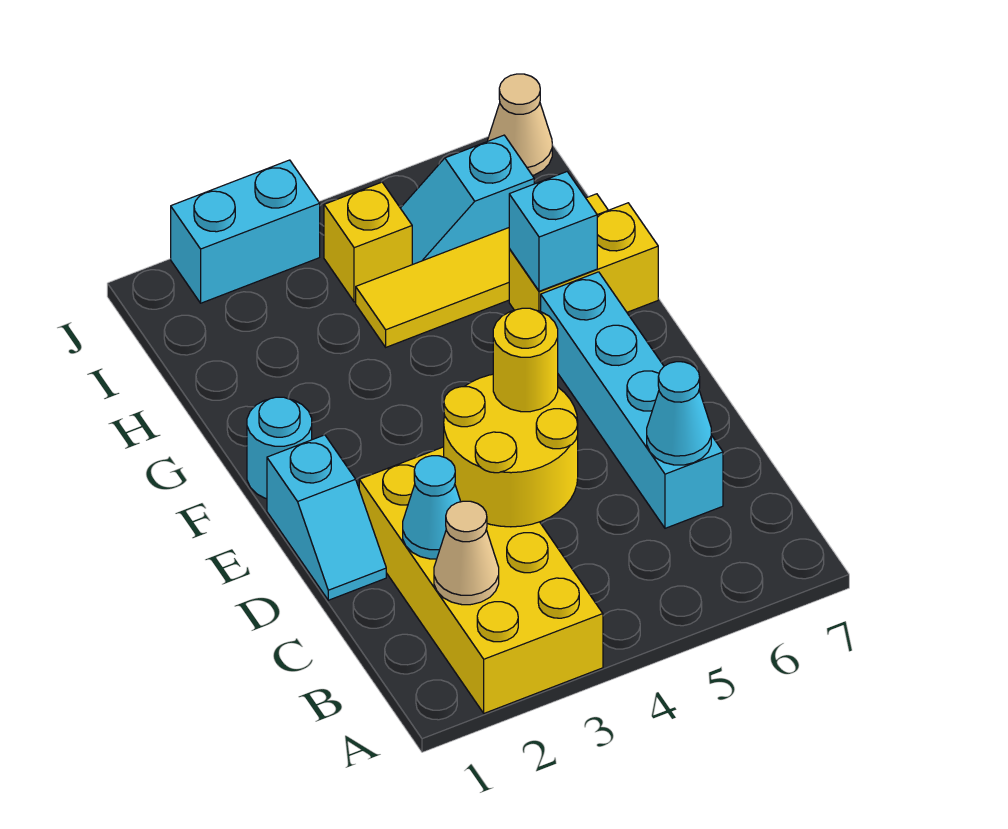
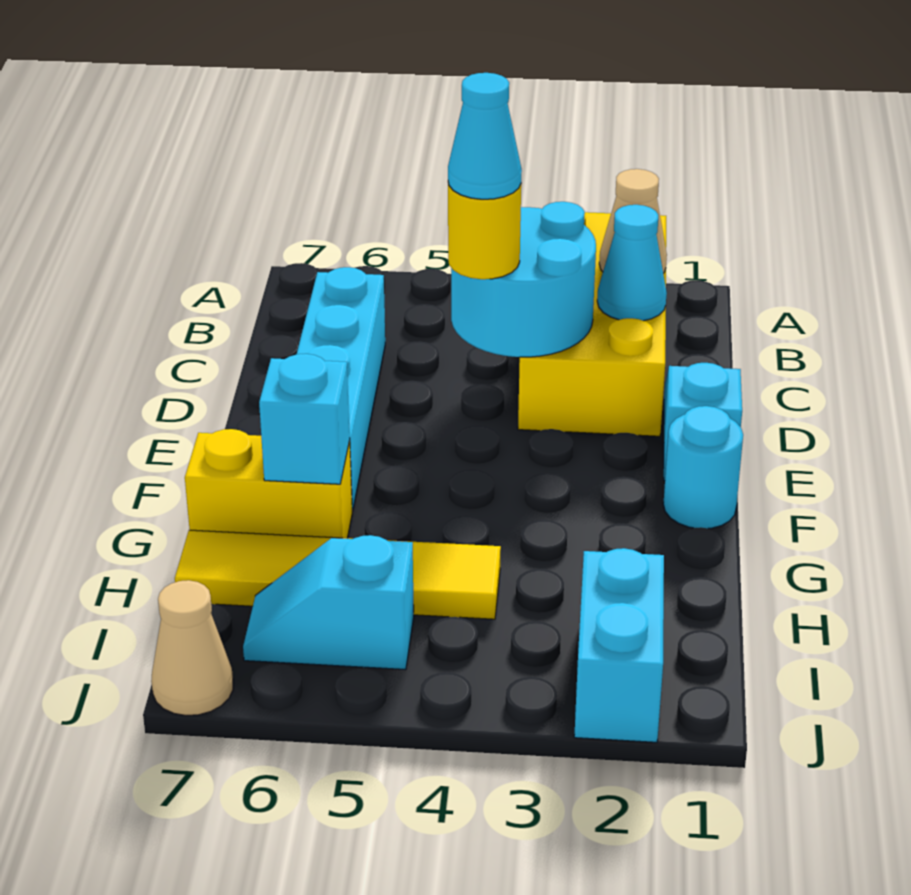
yellow 2x2 round brick [444,374,578,527] -> cyan 2x2 round brick [451,202,596,357]
cyan 1x1 cone [647,362,711,465] -> cyan 1x1 cone moved to [448,73,522,199]
yellow 1x1 brick [324,182,412,302] -> none
cyan 1x2 slope [401,135,534,265] -> cyan 1x2 slope turned to [243,535,414,670]
cyan 1x2 brick [171,160,320,303] -> cyan 1x2 brick turned to [574,548,664,742]

